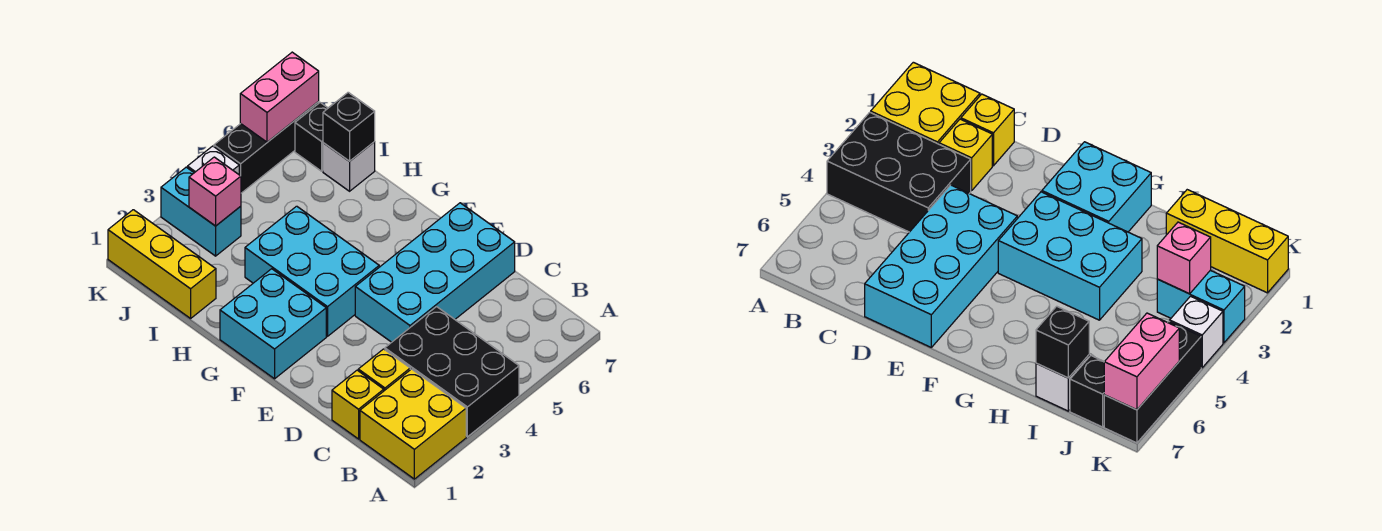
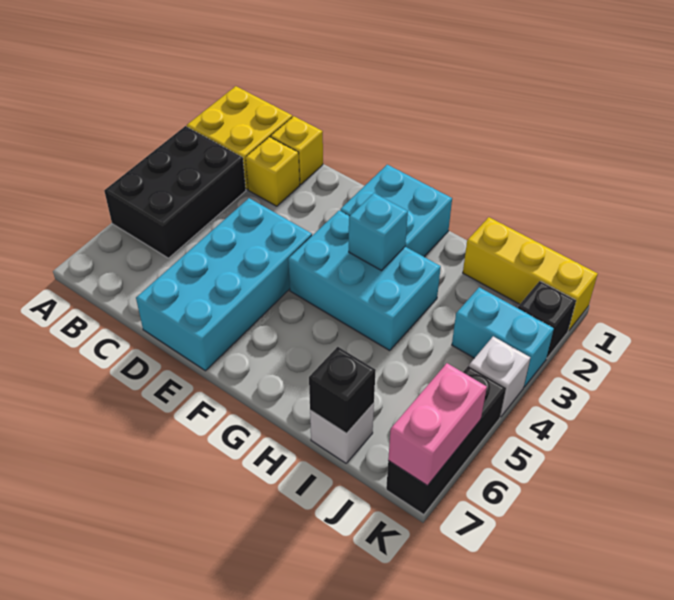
black 2x3 brick [385,307,519,437] -> black 2x3 brick turned to [104,126,246,258]
none -> cyan 1x1 brick [349,193,408,271]
pink 1x1 brick [189,157,241,226] -> none
black 1x1 brick [295,103,328,171] -> black 1x1 brick moved to [518,281,576,358]

